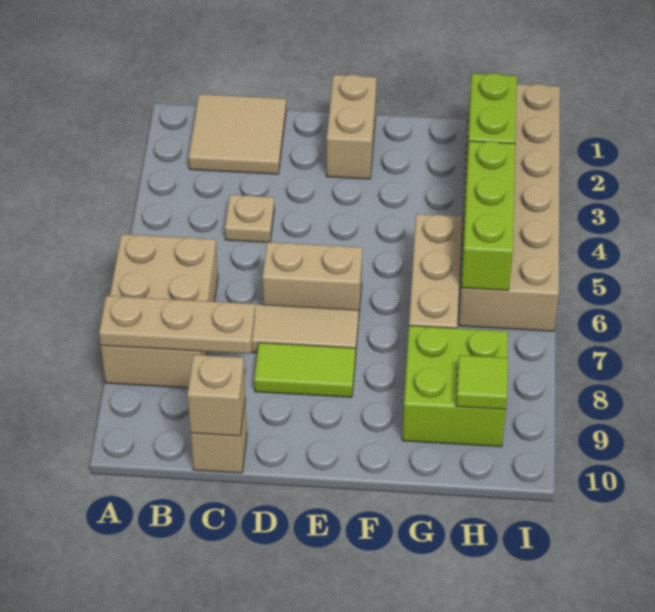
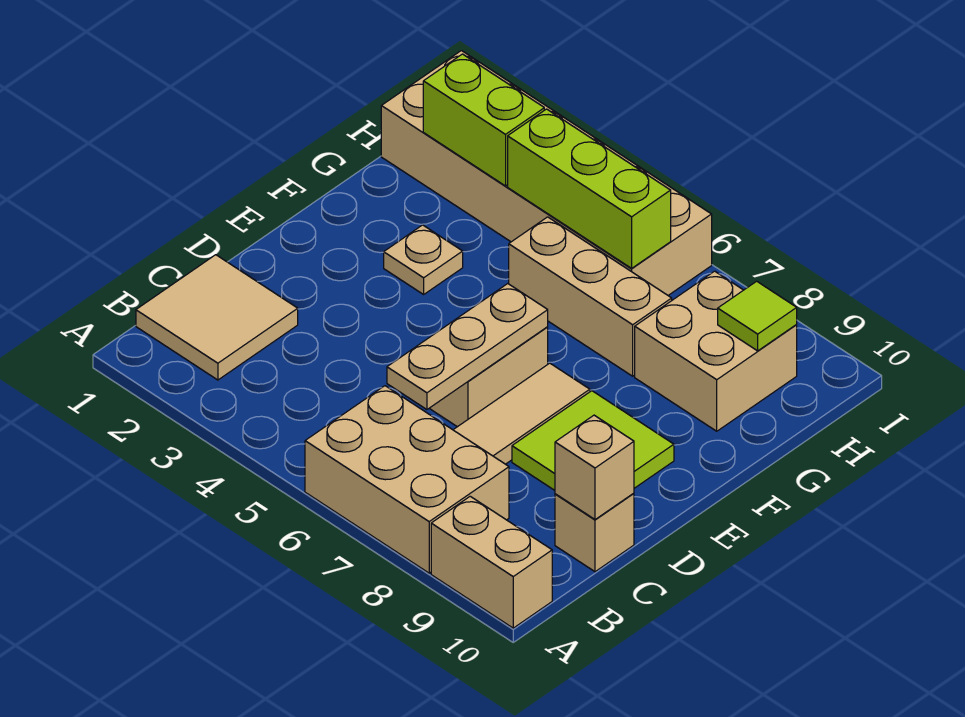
tan 1x3 plate [99,296,255,354] -> tan 1x3 plate moved to [387,284,548,409]
tan 1x1 plate [225,195,274,242] -> tan 1x1 plate moved to [384,225,463,294]
lime 1x2 tile [254,343,356,397] -> lime 2x2 tile [512,391,674,490]
tan 1x2 brick [327,74,377,179] -> tan 1x2 brick moved to [431,496,552,628]
lime 2x2 brick [402,326,508,447] -> tan 2x2 brick [635,271,797,431]

